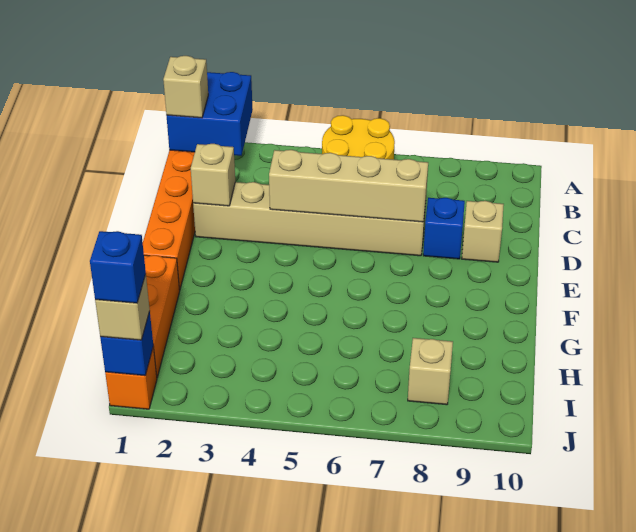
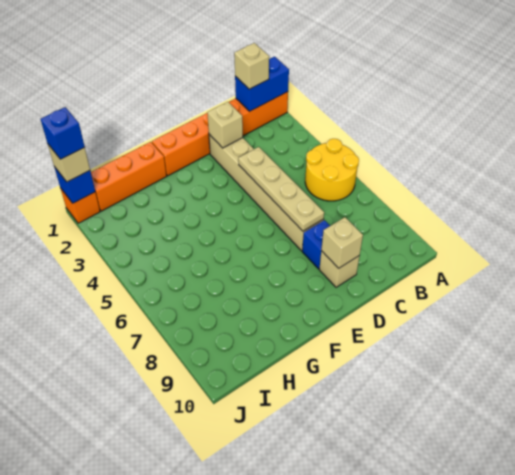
blue 2x2 brick [166,72,253,156] -> blue 1x2 brick [235,56,289,112]
tan 1x4 brick [269,150,428,222] -> tan 1x4 plate [238,147,324,231]
tan 1x1 brick [408,338,453,405] -> tan 1x1 brick moved to [321,217,363,268]

